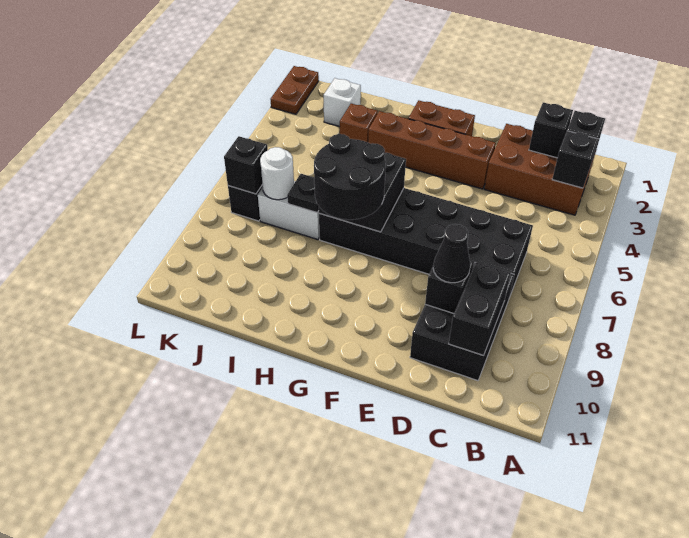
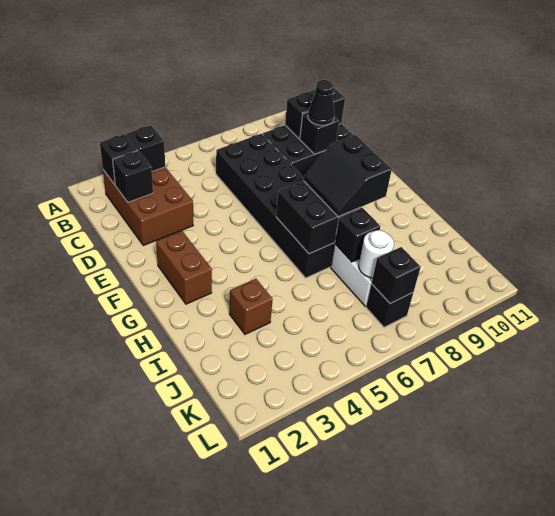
brown 1x4 brick [368,111,496,189] -> none
black 2x2 round brick [314,134,386,220] -> black 2x2 slope [304,135,392,217]
black 1x1 plate [287,174,319,213] -> black 1x1 brick [335,208,381,262]
white 1x1 brick [324,78,361,127] -> none
brown 1x2 plate [270,66,319,114] -> none

